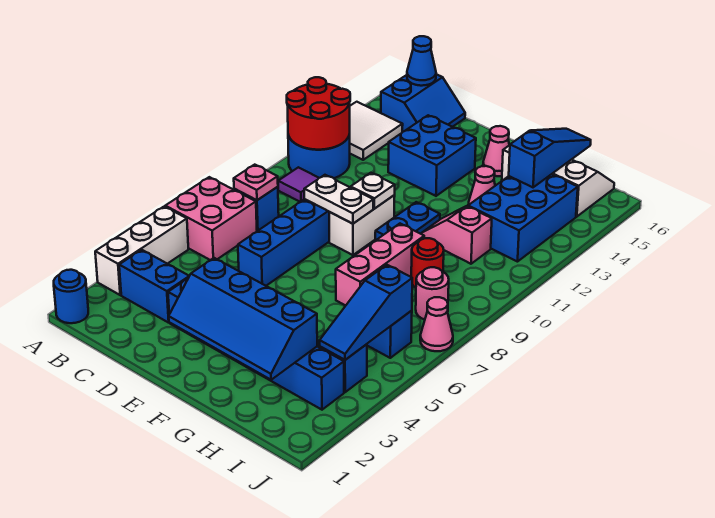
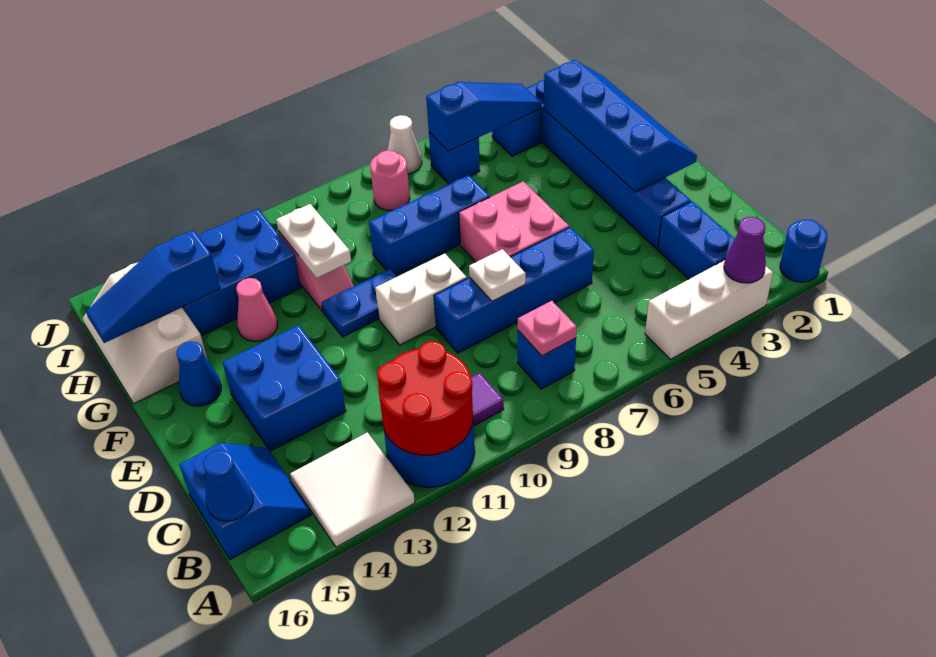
none -> purple 1x1 cone [724,217,766,283]
pink 2x2 brick [165,177,257,260] -> pink 2x2 brick moved to [459,181,569,262]
blue 2x2 slope [381,74,465,132] -> blue 2x2 slope turned to [179,443,311,559]
white 1x2 plate [304,175,373,224] -> white 1x2 plate moved to [276,204,351,278]
white 1x1 plate [351,173,395,209] -> white 1x1 plate moved to [469,249,526,301]
pink 1x1 cone [483,126,509,176] -> blue 1x1 cone [176,341,221,406]
pink 1x3 brick [336,224,424,306] -> blue 1x3 brick [369,175,490,275]
red 1x1 round brick [411,238,444,288] -> none
pink 1x1 cone [420,297,453,351] -> white 1x1 cone [388,115,422,174]

